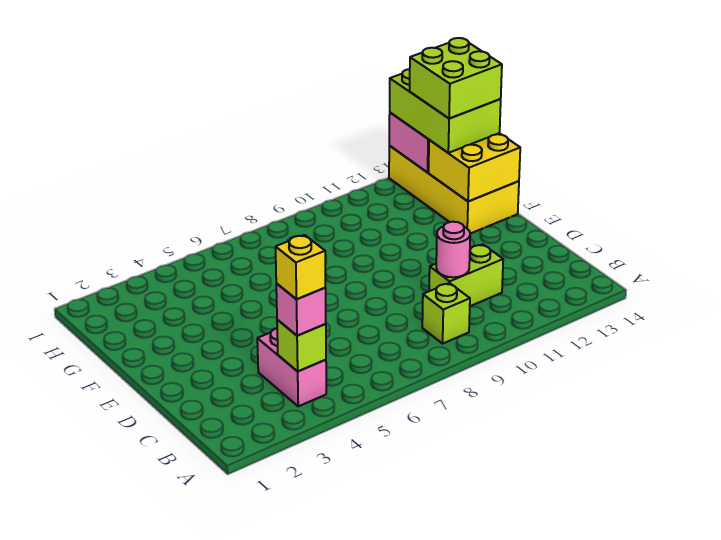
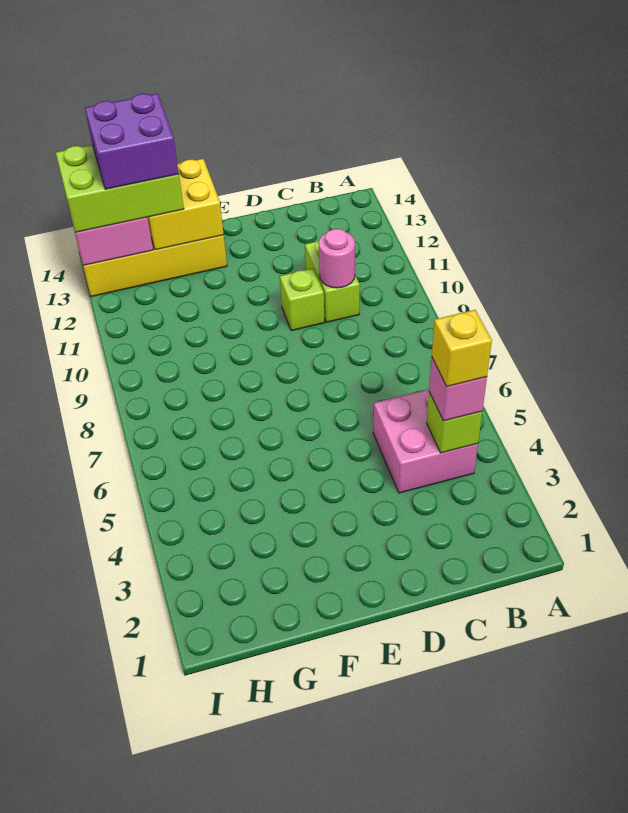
pink 1x2 brick [257,329,326,406] -> pink 2x2 brick [373,389,478,493]
lime 1x1 brick [422,283,470,344] -> lime 1x1 brick moved to [280,268,325,331]
lime 2x2 brick [410,38,502,119] -> purple 2x2 brick [85,93,179,189]

